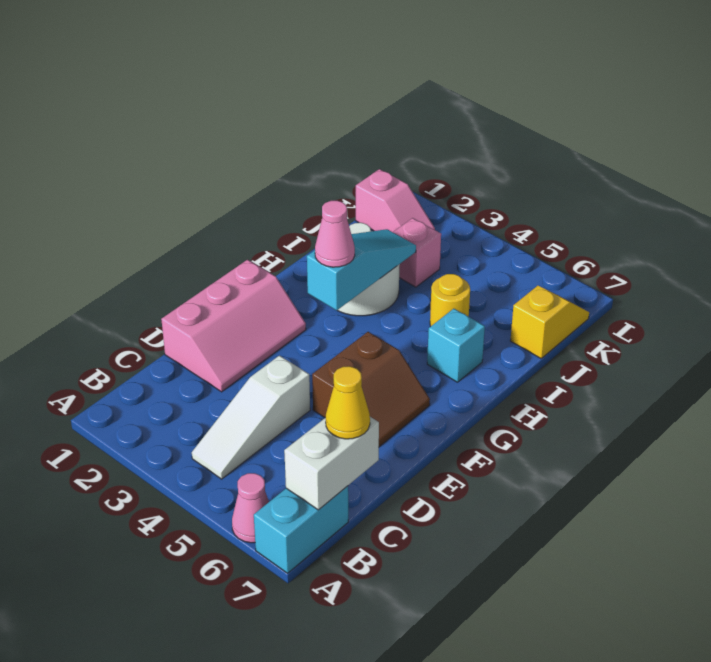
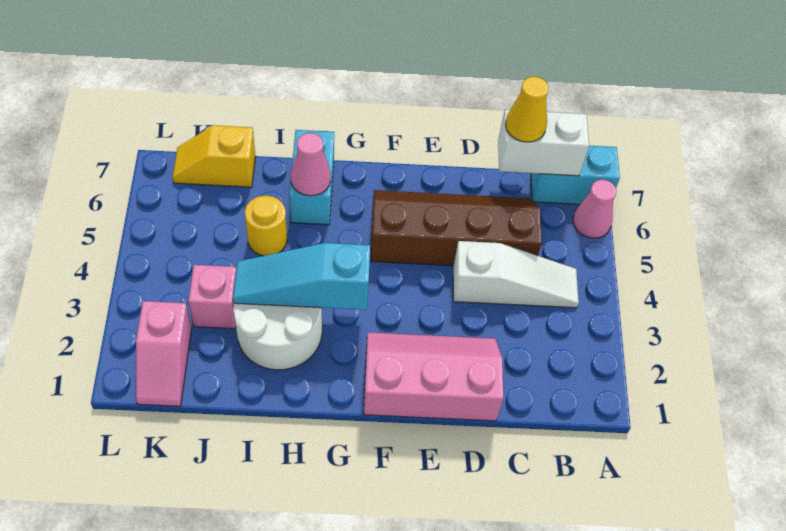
brown 2x2 slope [312,332,430,447] -> brown 2x4 slope [371,190,542,266]
pink 1x1 cone [315,201,355,267] -> pink 1x1 cone moved to [291,133,331,196]
cyan 1x1 brick [427,309,485,382] -> cyan 1x2 brick [289,130,334,225]
pink 1x2 slope [356,169,435,232] -> pink 1x2 slope turned to [136,301,192,406]

